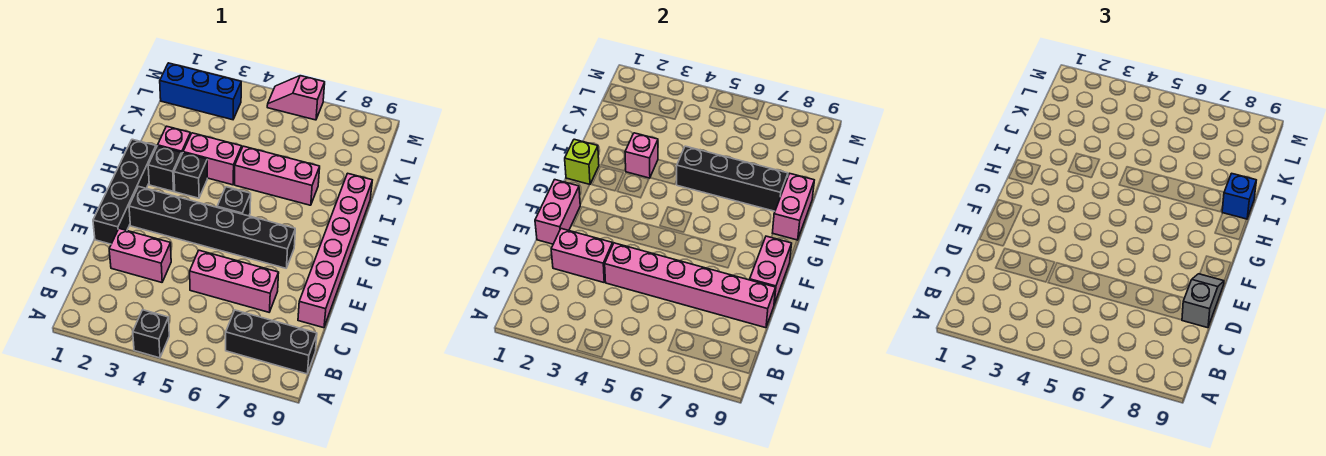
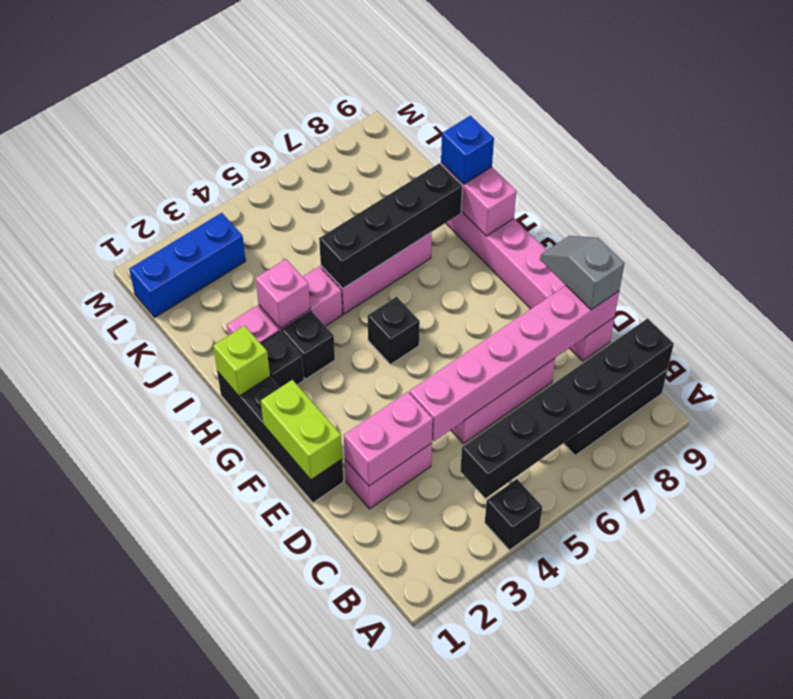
pink 1x2 brick [535,180,580,244] -> lime 1x2 brick [261,380,342,480]
pink 1x2 brick [750,236,792,304] -> none
black 1x6 brick [129,187,295,268] -> black 1x6 brick moved to [460,318,674,498]
pink 1x2 slope [267,76,325,120] -> none

